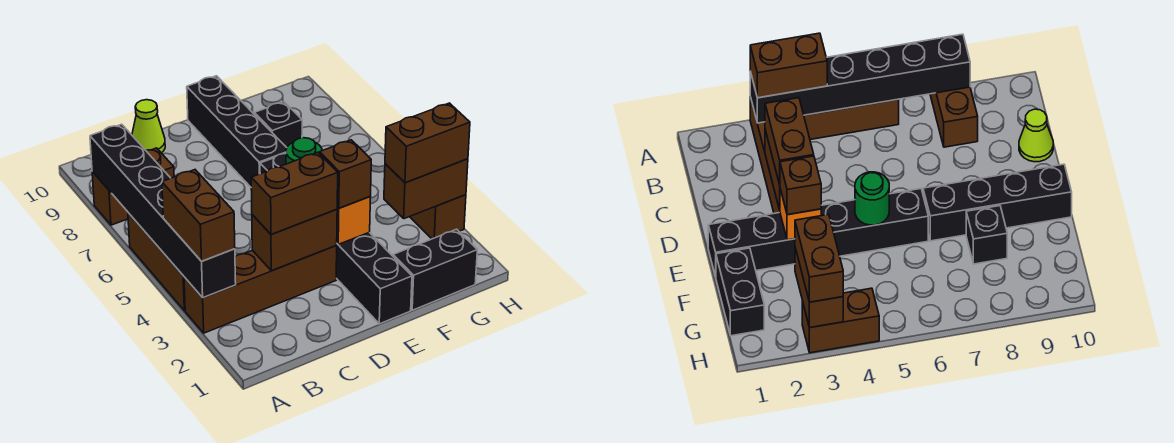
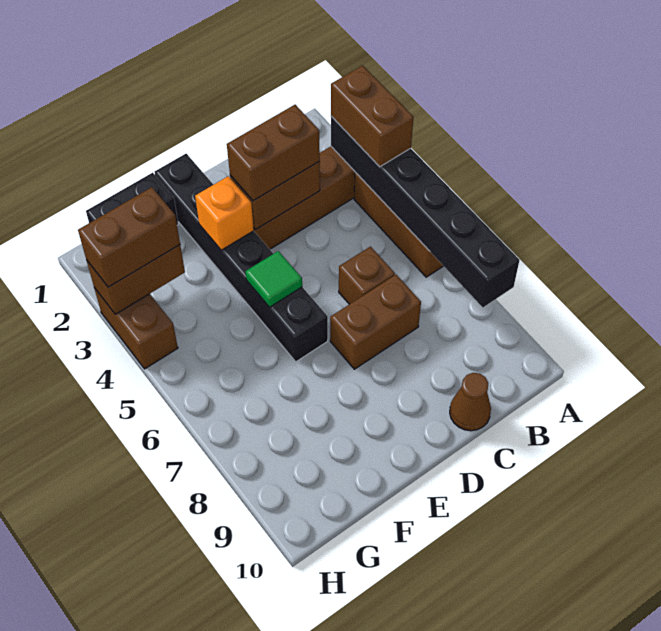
brown 1x2 brick [92,148,174,225] -> brown 1x2 brick moved to [330,275,421,369]
lime 1x1 cone [132,100,165,153] -> brown 1x1 cone [450,373,491,431]
brown 1x1 brick [319,140,371,208] -> brown 1x1 brick moved to [339,247,395,304]
green 1x1 round brick [286,138,322,164] -> green 1x1 tile [246,251,302,307]
black 1x4 brick [187,76,287,187] -> none
black 1x1 brick [254,102,302,147] -> none

